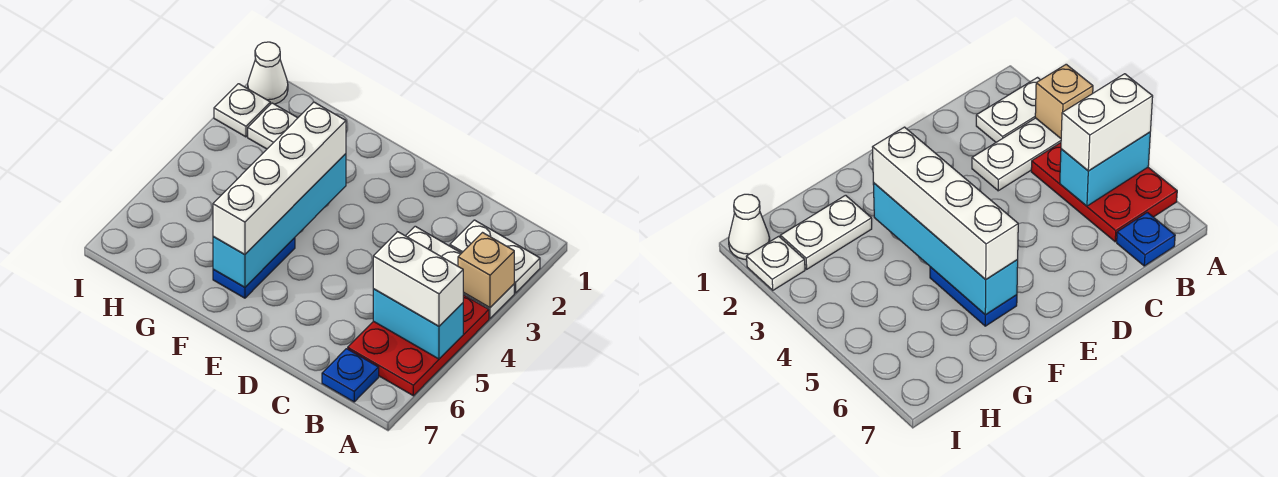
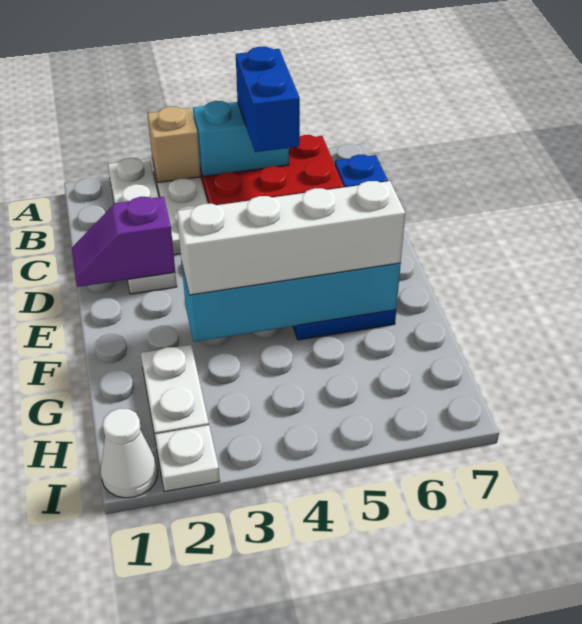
white 1x2 plate [450,220,540,293] -> white 1x4 plate [108,158,177,294]
cyan 1x2 brick [373,289,463,359] -> cyan 1x2 brick turned to [193,101,289,177]
white 1x2 brick [373,232,463,326] -> blue 1x2 brick [236,47,300,152]
none -> purple 1x2 slope [72,197,175,287]

